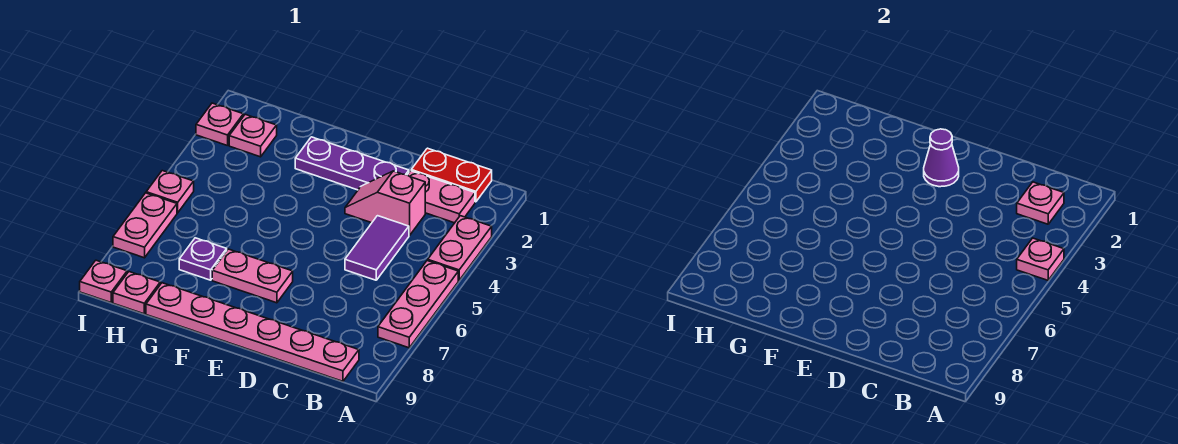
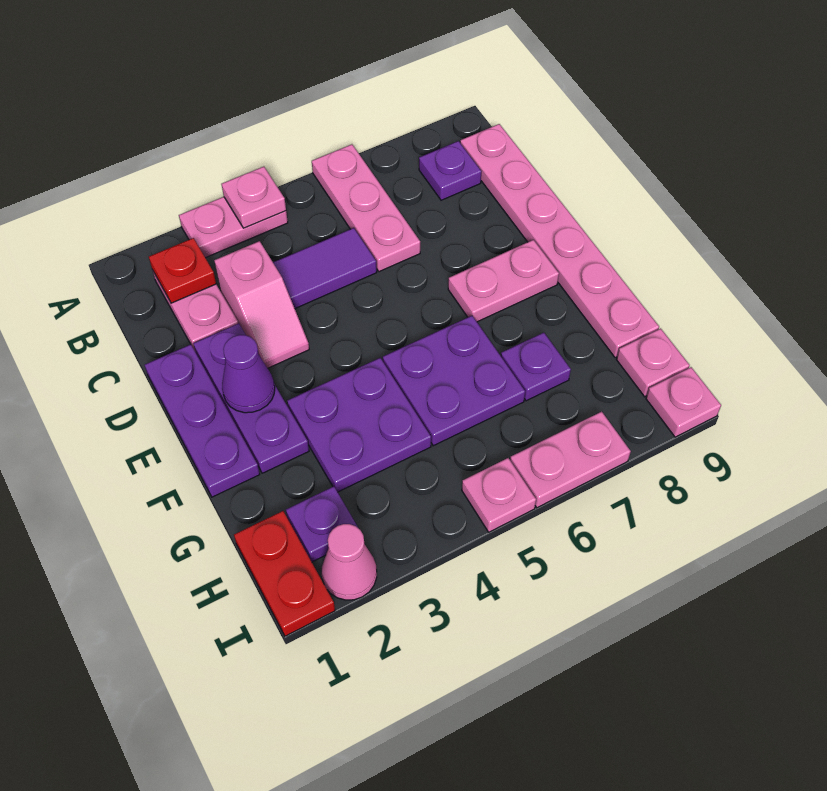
pink 1x3 plate [378,261,458,348] -> pink 1x3 plate turned to [312,144,420,272]
red 1x2 plate [411,148,492,202] -> red 1x2 plate moved to [234,511,335,636]
pink 1x1 plate [1017,182,1064,224] -> red 1x1 plate [149,238,216,303]
none -> purple 1x1 plate [419,141,481,200]
none -> purple 1x3 plate [145,344,260,497]
pink 1x2 plate [212,249,293,303] -> pink 1x2 plate turned to [448,240,559,322]
none -> purple 2x2 plate [287,358,431,492]
none -> purple 2x2 plate [383,316,525,446]
pink 1x1 plate [229,114,277,157] -> purple 1x1 plate [286,486,358,562]
pink 1x1 plate [196,103,243,146] -> pink 1x1 cone [322,524,377,600]

